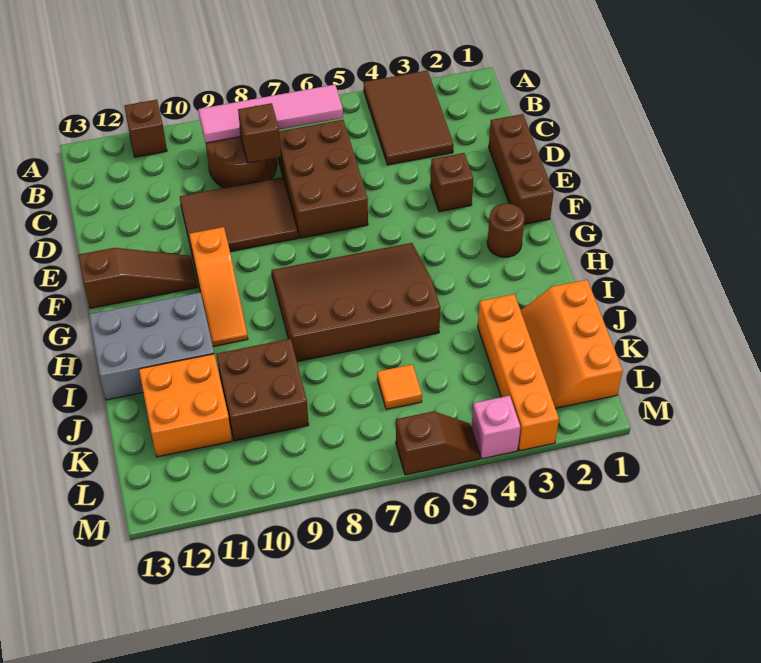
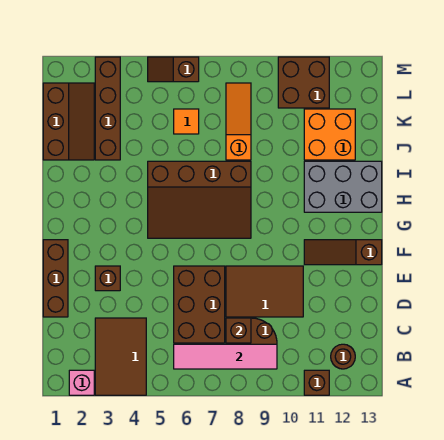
orange 1x3 slope [189,227,248,346] -> orange 1x3 slope moved to [226,83,251,160]
brown 1x1 round brick [487,203,525,257] -> brown 1x1 round brick moved to [331,344,355,369]
orange 2x3 slope [521,280,623,408] -> brown 2x3 slope [43,83,94,160]
orange 1x4 brick [478,294,559,451] -> brown 1x4 brick [95,57,120,160]
brown 2x2 brick [216,339,309,441] -> brown 2x2 brick moved to [278,57,329,108]
pink 1x1 brick [471,396,521,459] -> pink 1x1 brick moved to [69,370,94,395]

